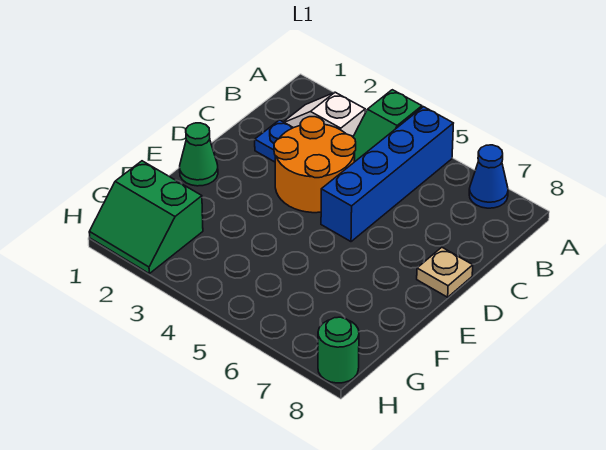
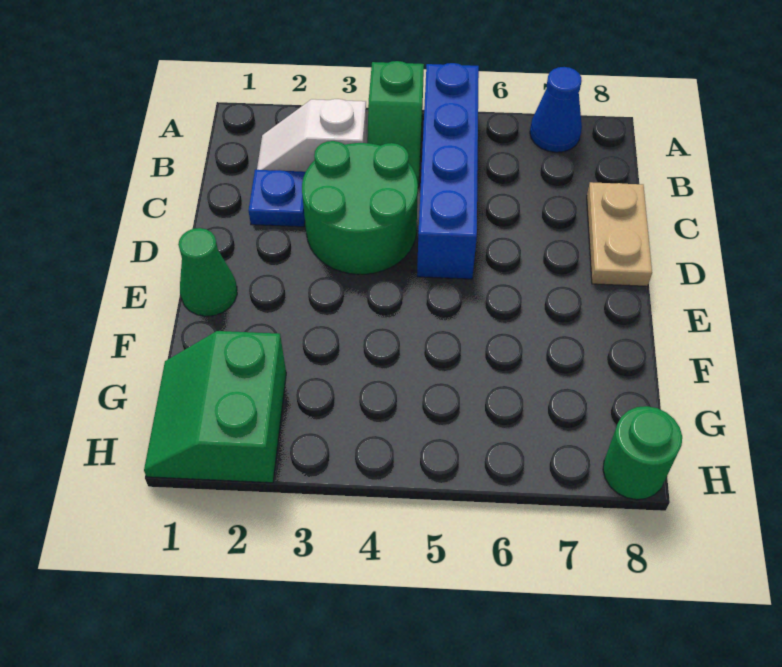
orange 2x2 round brick [274,117,356,213] -> green 2x2 round brick [302,141,418,274]
tan 1x1 plate [417,247,473,297] -> tan 1x2 plate [587,182,652,286]
green 2x2 slope [89,161,203,273] -> green 2x2 slope turned to [144,331,286,483]

